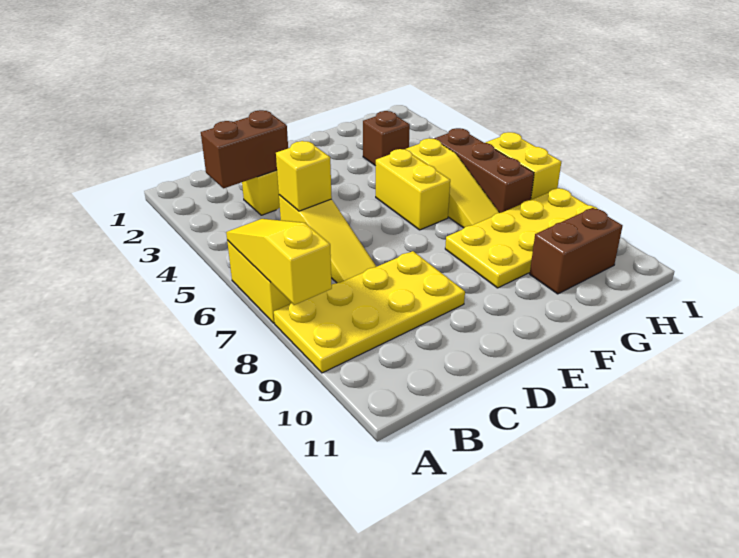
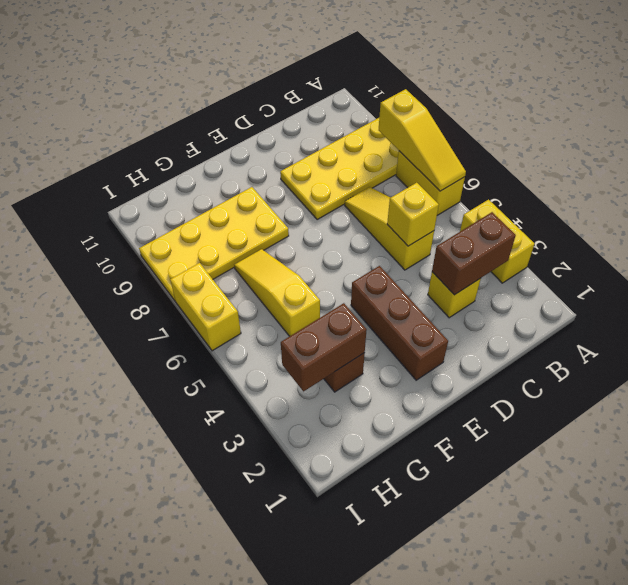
yellow 1x2 brick [376,149,450,230] -> yellow 1x2 brick moved to [460,200,535,283]
brown 1x2 brick [530,208,622,294] -> brown 1x2 brick moved to [281,303,366,391]
brown 1x3 brick [435,128,534,213] -> brown 1x3 brick moved to [351,266,448,380]

